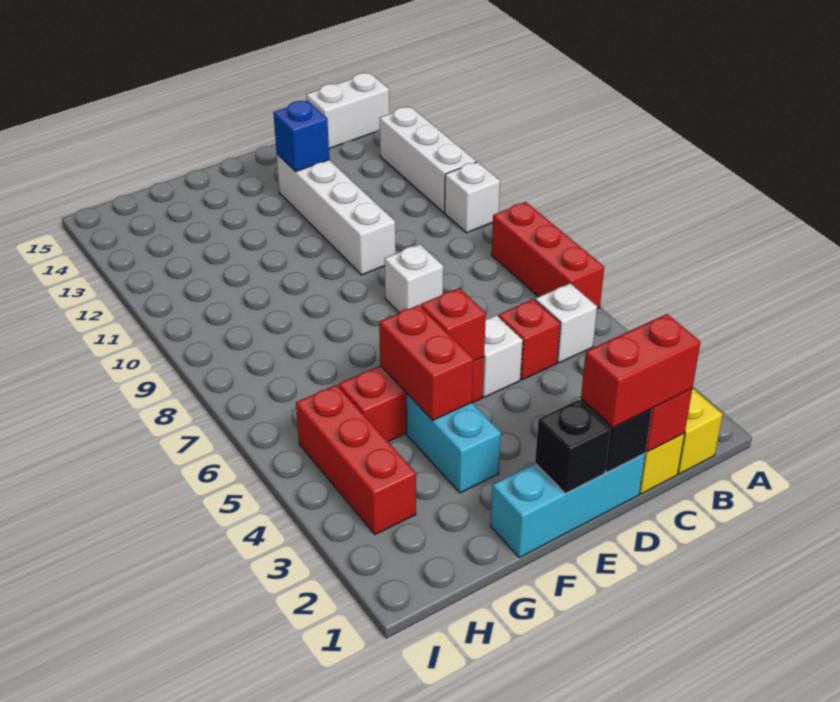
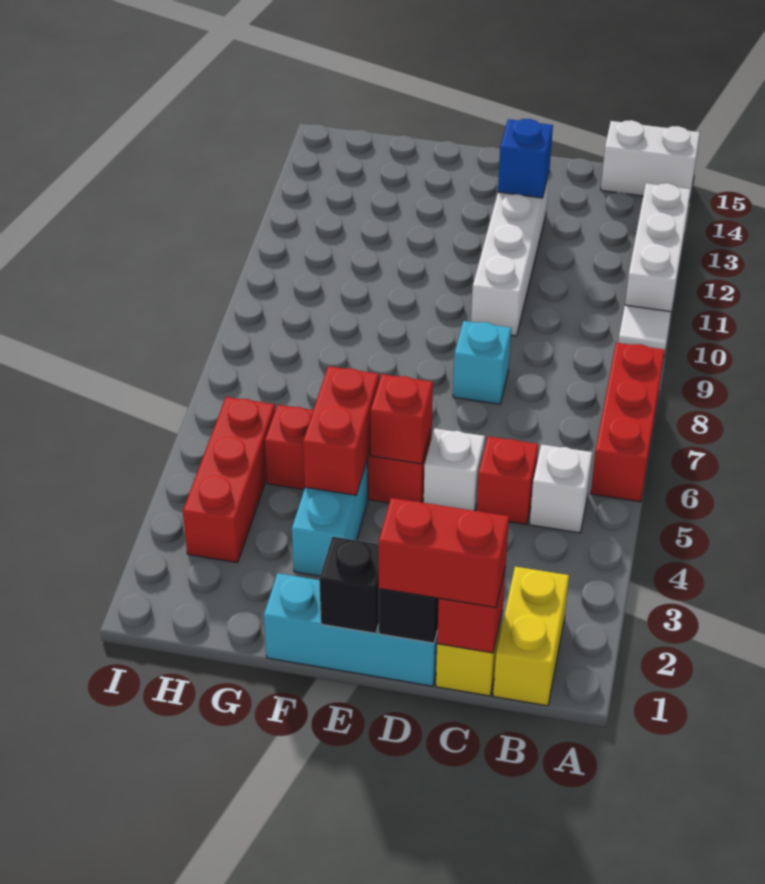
white 1x1 brick [445,162,500,233] -> white 1x1 tile [618,305,671,357]
white 1x1 brick [385,244,443,313] -> cyan 1x1 brick [453,321,511,404]

